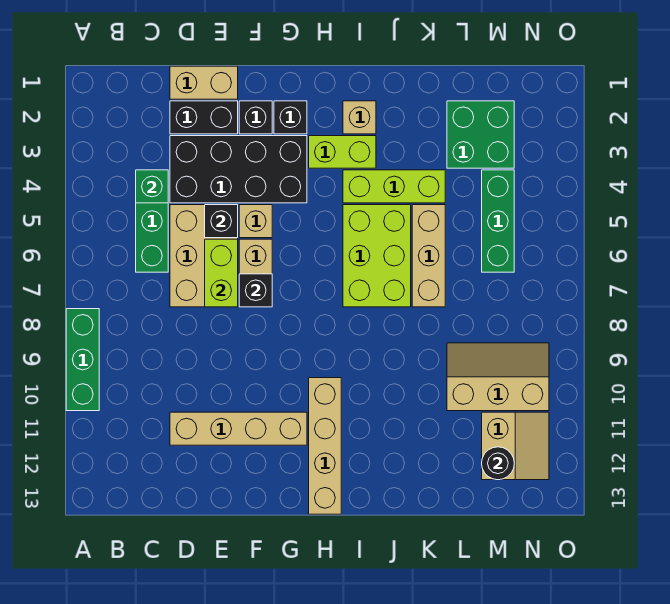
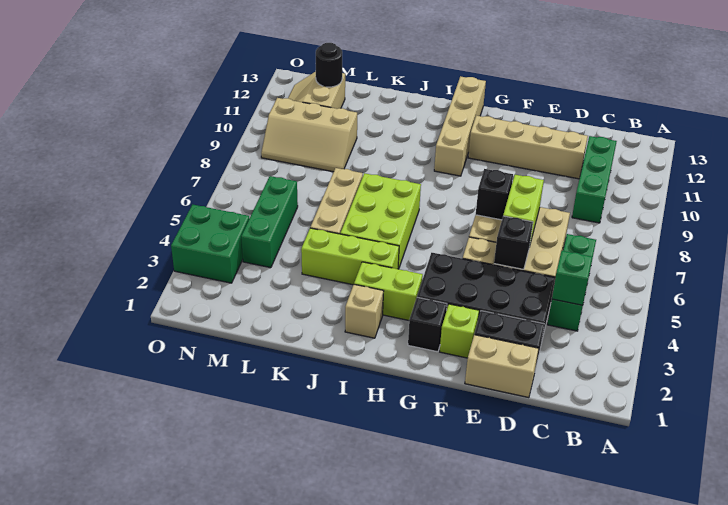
green 1x3 brick [66,309,99,411] -> green 1x3 brick moved to [572,136,617,223]
black 1x1 brick [239,101,272,134] -> lime 1x1 brick [440,304,479,358]
green 2x2 brick [447,101,514,168] -> green 2x2 brick moved to [171,204,249,283]

